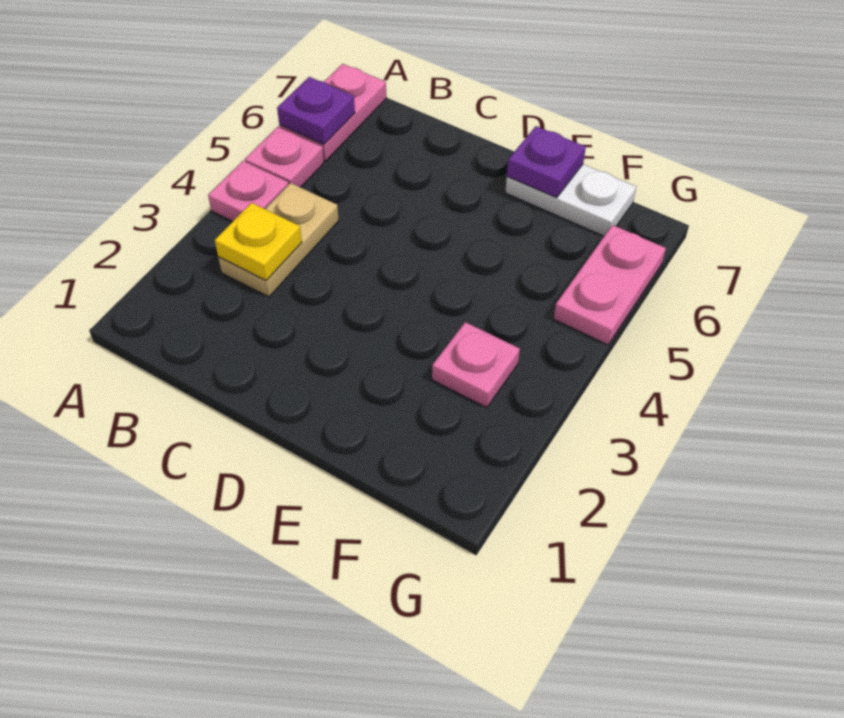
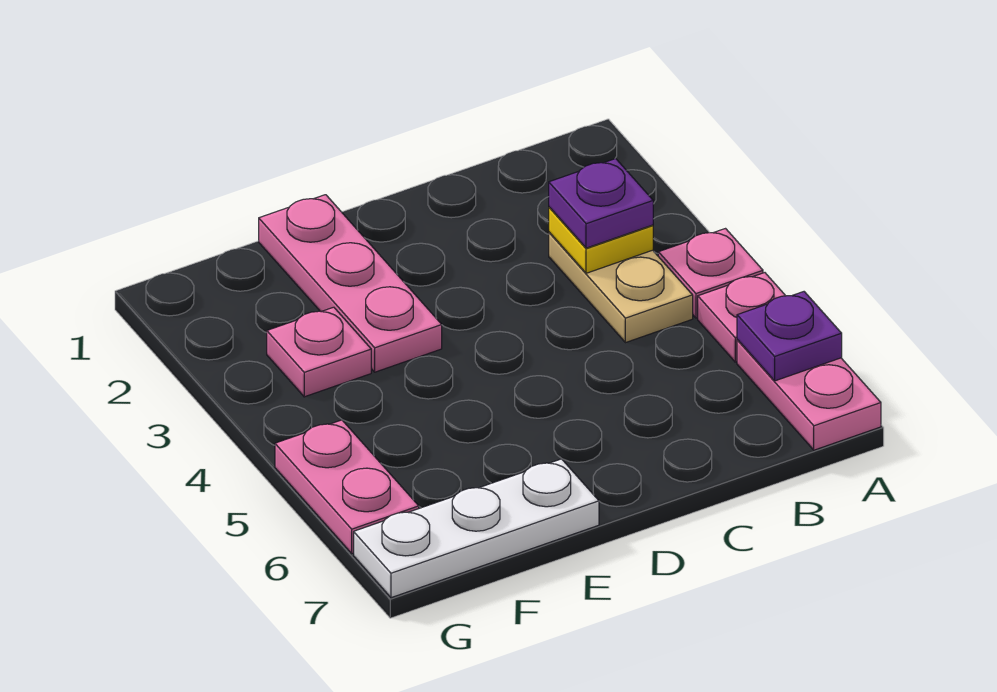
none -> pink 1x3 plate [259,195,442,372]
white 1x2 plate [505,164,636,236] -> white 1x3 plate [354,459,599,598]
purple 1x1 plate [507,126,586,198] -> purple 1x1 plate moved to [549,159,653,248]

